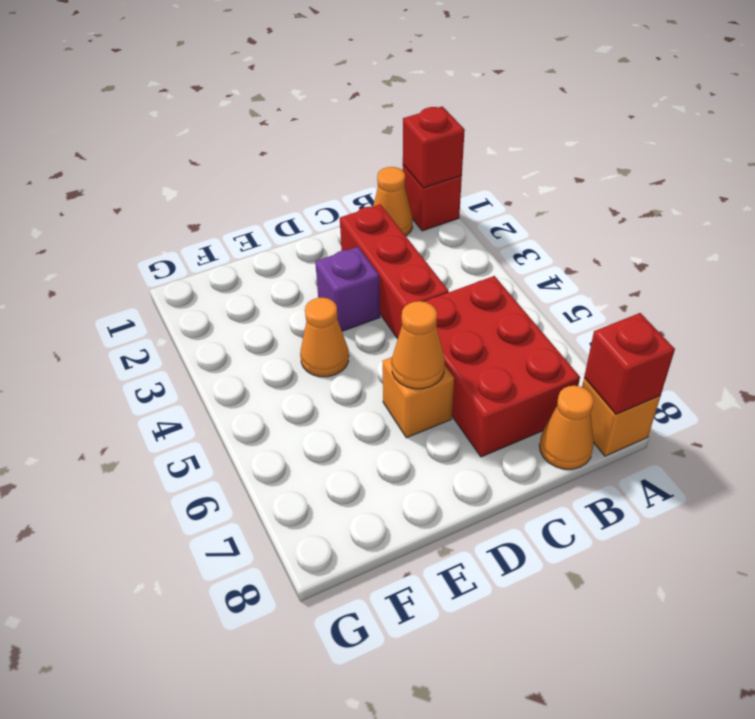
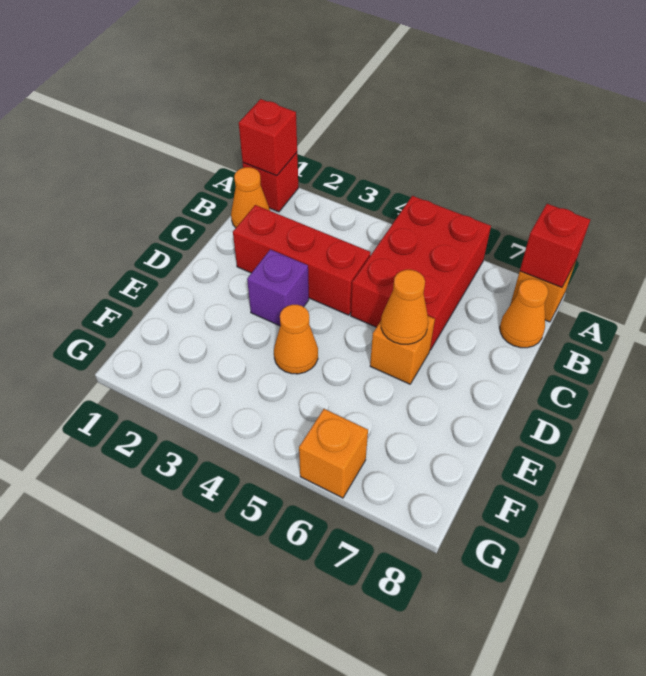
red 2x3 brick [424,276,580,457] -> red 2x3 brick turned to [351,196,491,350]
none -> orange 1x1 brick [299,409,368,498]

